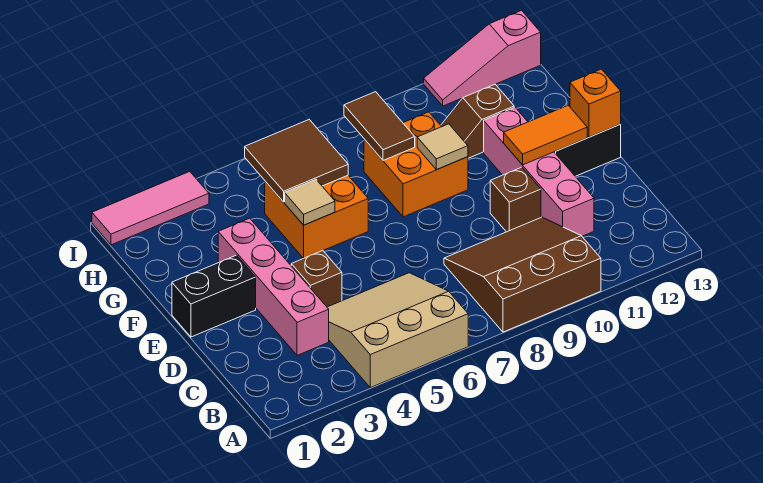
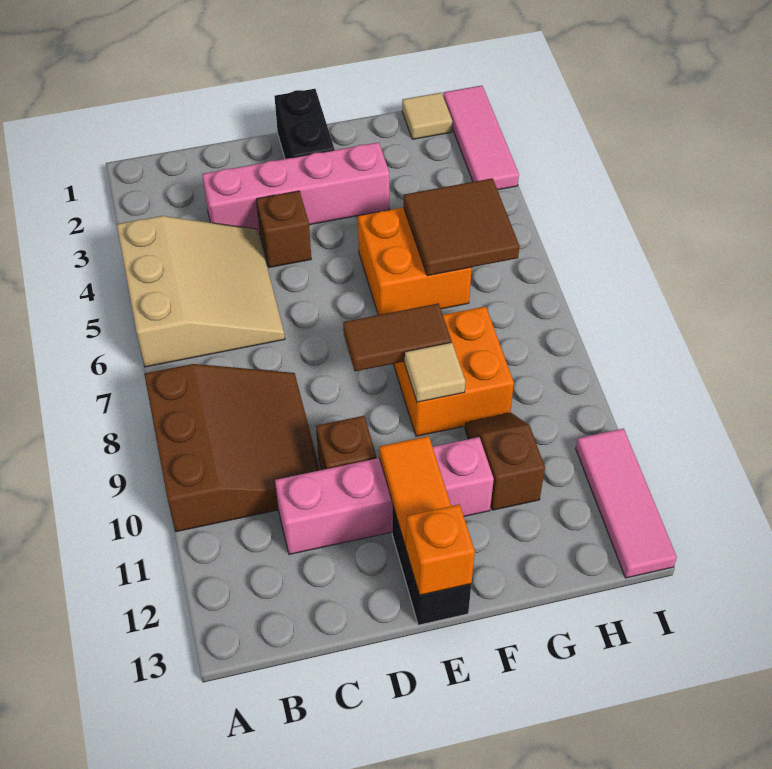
tan 1x1 tile [285,180,335,225] -> tan 1x1 tile moved to [402,93,452,139]
brown 1x2 tile [344,92,415,160] -> brown 1x2 tile moved to [343,303,451,371]
pink 1x3 slope [424,10,541,106] -> pink 1x3 tile [576,429,677,578]

